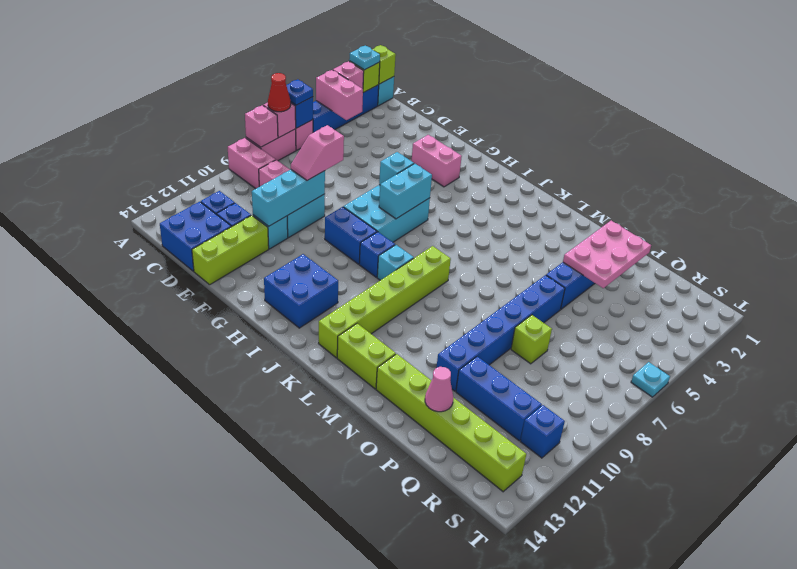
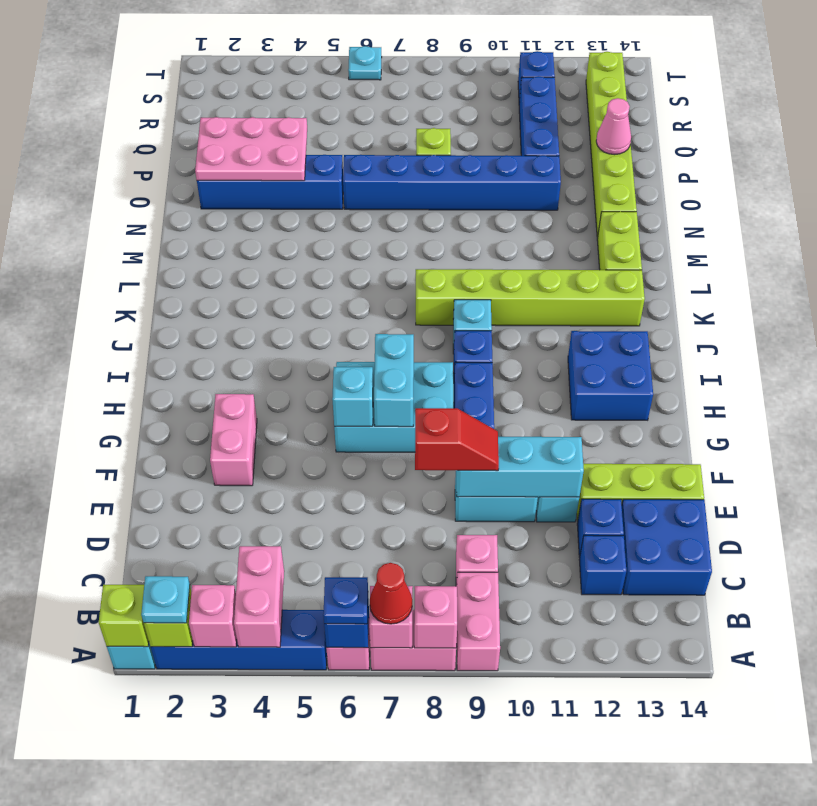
pink 1x2 slope [291,125,344,180] -> red 1x2 slope [415,408,499,471]
cyan 1x2 brick [379,164,432,219] -> cyan 1x2 brick turned to [374,334,414,427]

